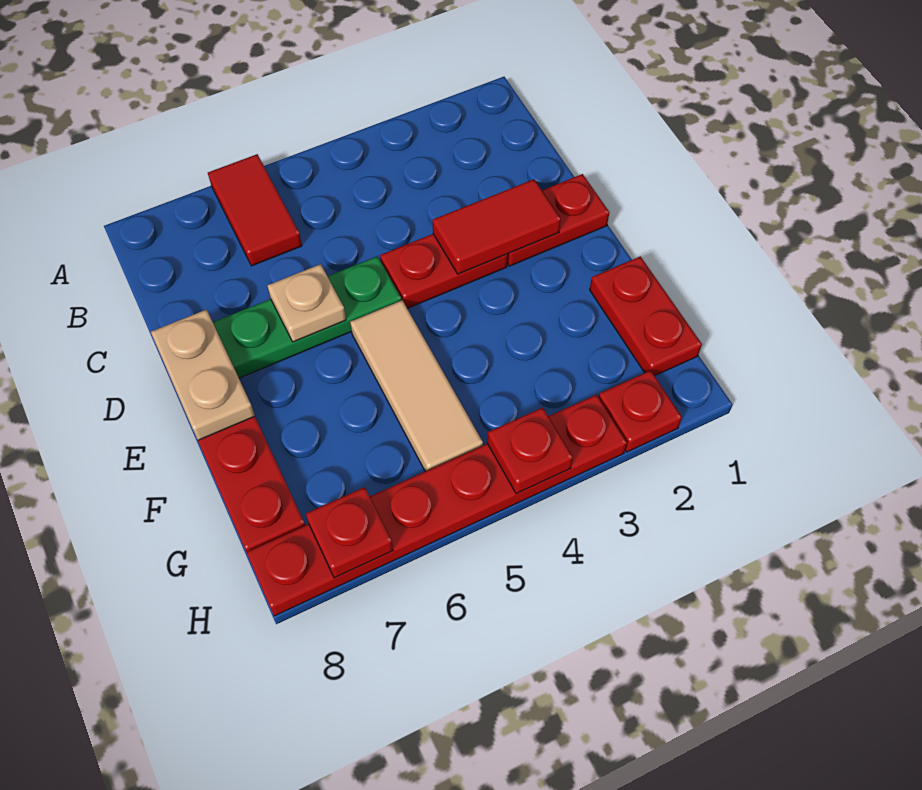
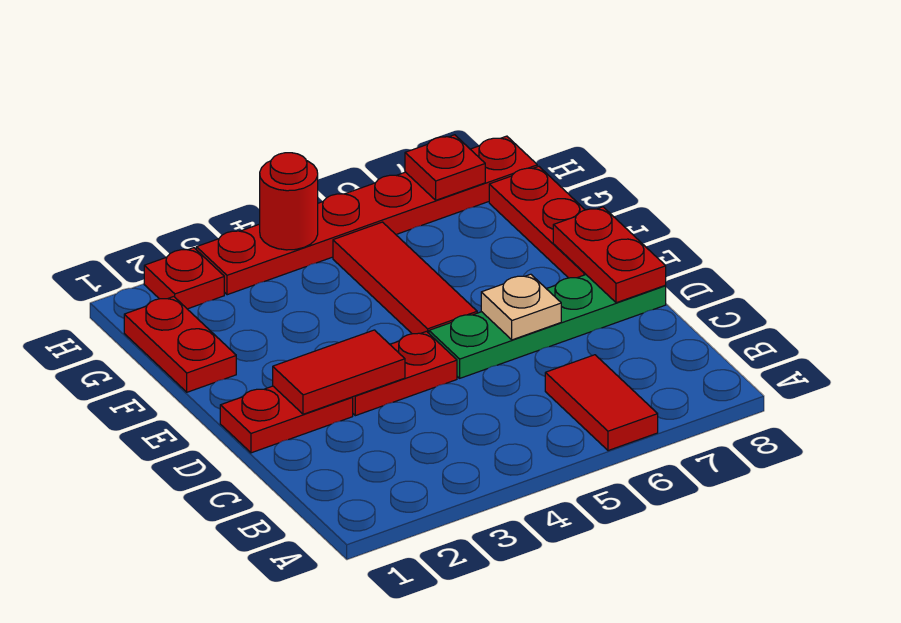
tan 1x2 plate [151,310,255,440] -> red 1x2 plate [553,207,666,303]
tan 1x3 tile [350,300,483,471] -> red 1x3 tile [333,222,477,334]
red 1x1 plate [487,408,573,494] -> red 1x1 round brick [260,153,318,250]

